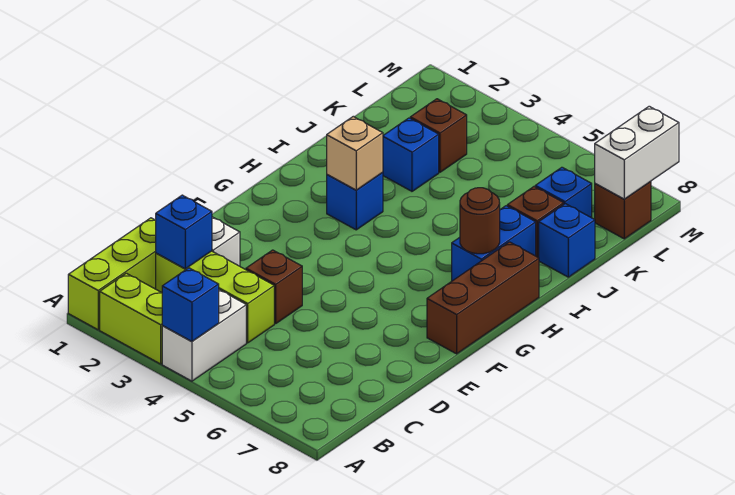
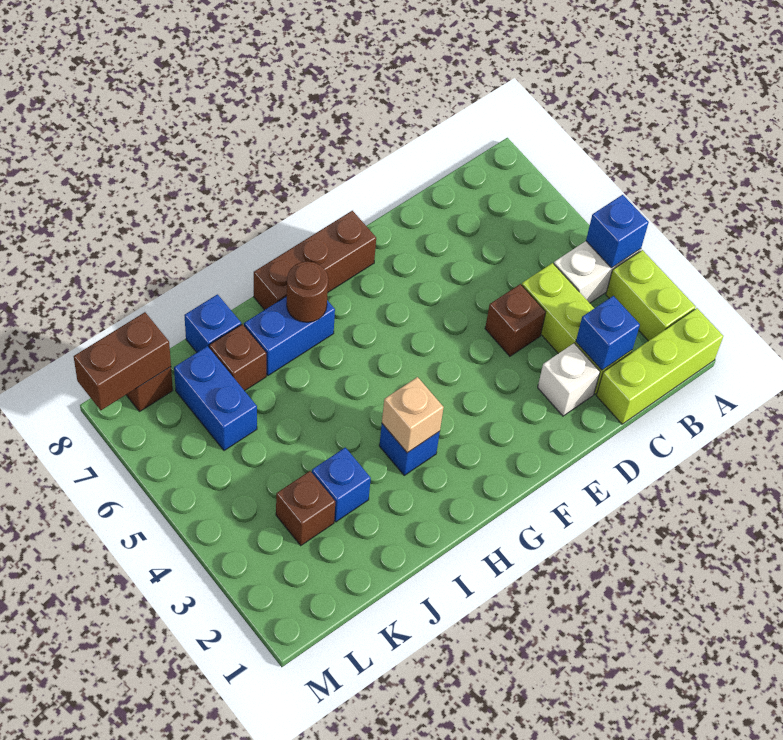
blue 1x1 brick [535,167,592,218] -> blue 1x2 brick [174,346,257,451]
white 1x2 brick [595,106,679,199] -> brown 1x2 brick [74,312,171,410]

